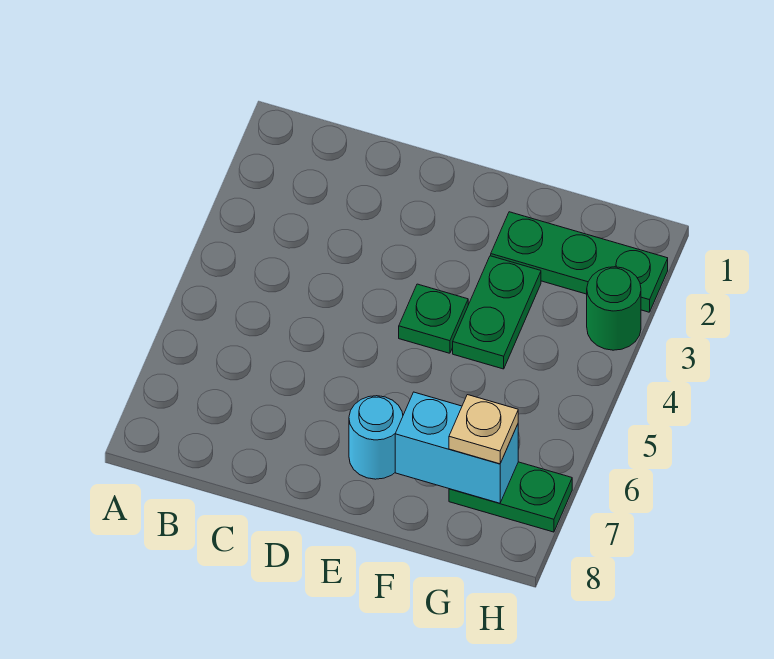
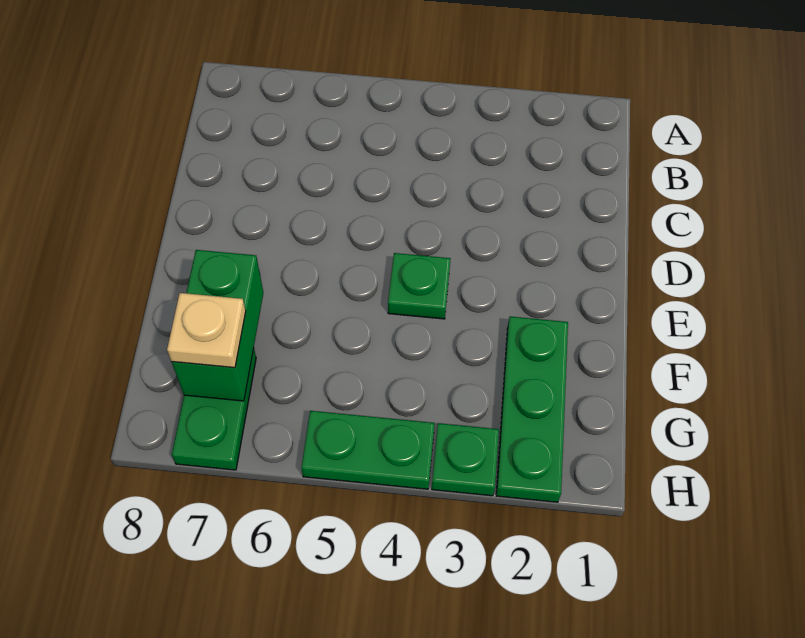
cyan 1x1 round brick [349,396,403,479] -> none
green 1x2 plate [453,256,541,369] -> green 1x2 plate moved to [301,411,435,489]
cyan 1x2 brick [395,392,518,503] -> green 1x2 brick [172,250,263,401]
green 1x1 round brick [587,267,641,350] -> green 1x1 plate [432,423,499,496]

